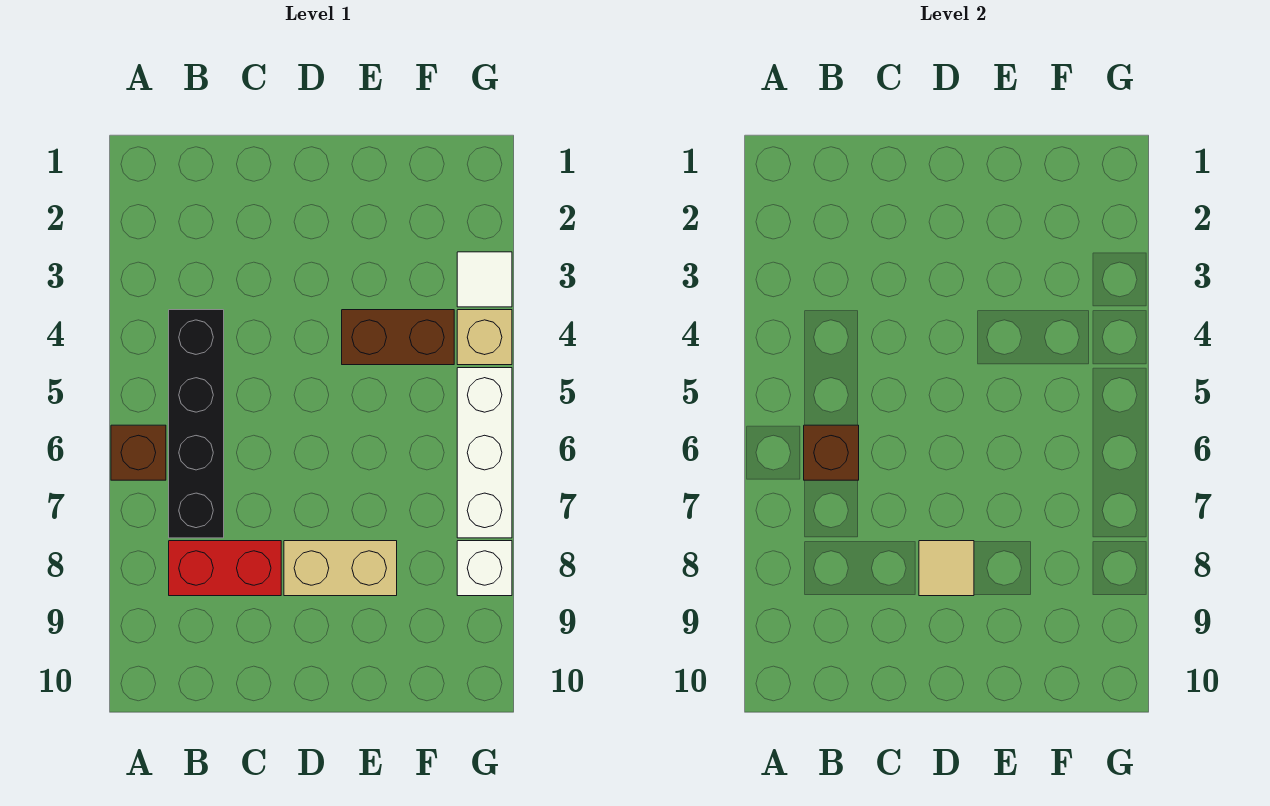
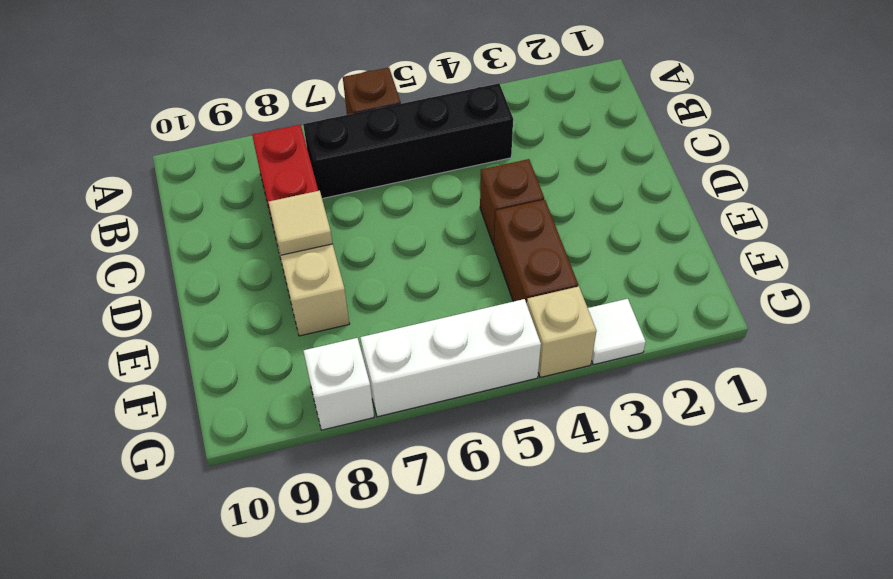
brown 1x1 brick [804,425,859,480] -> brown 1x1 brick moved to [480,159,544,246]

